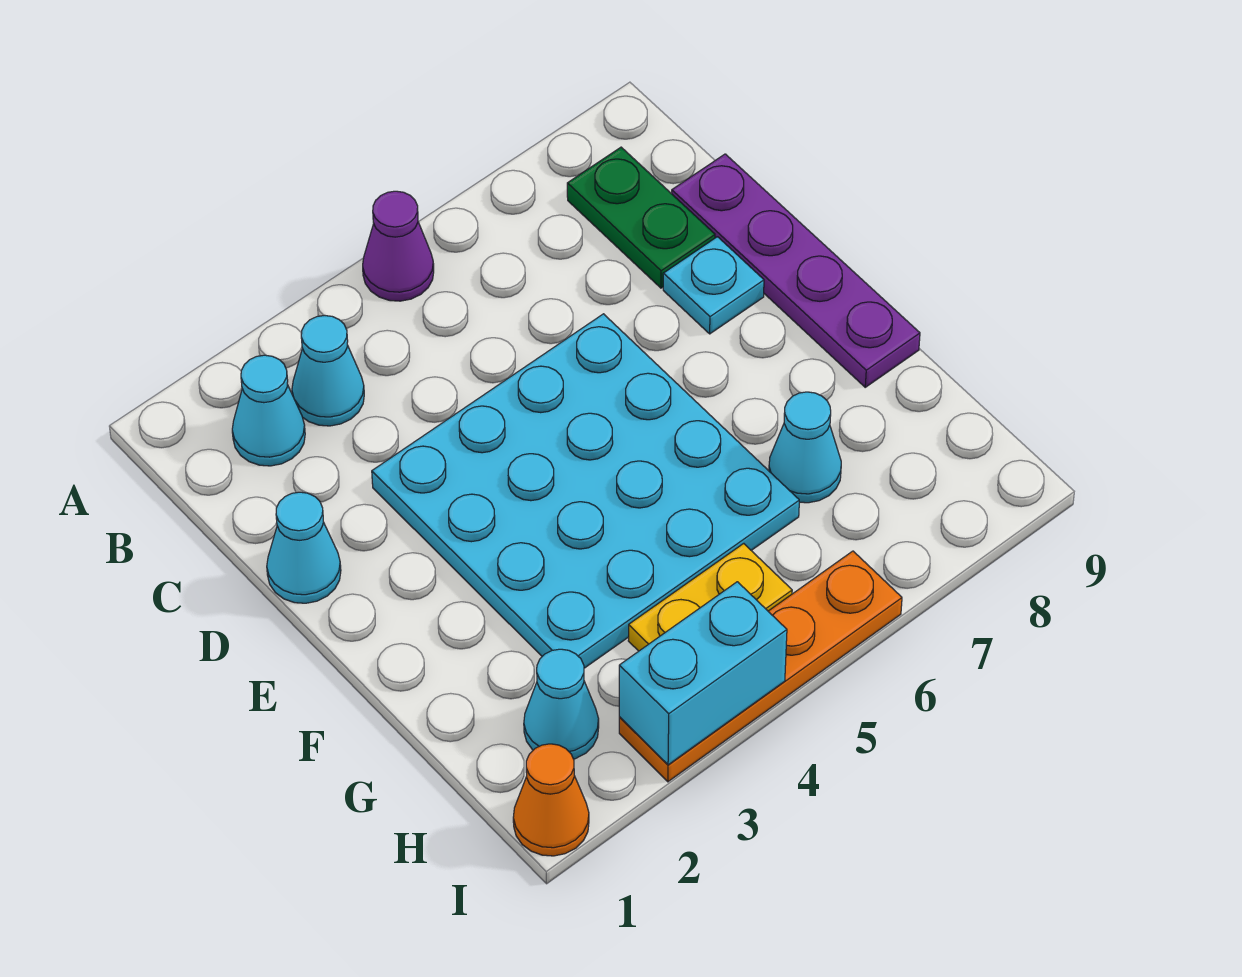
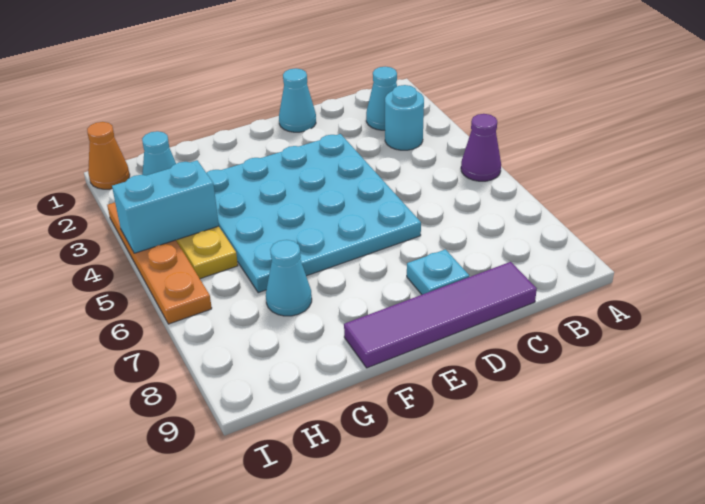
cyan 1x1 cone [292,315,364,426] -> cyan 1x1 round brick [385,85,424,150]
green 1x2 plate [567,147,715,288] -> none
purple 1x4 plate [672,154,920,387] -> purple 1x4 tile [344,262,537,368]
cyan 1x2 brick [619,582,787,765] -> cyan 1x2 brick turned to [112,160,219,253]

